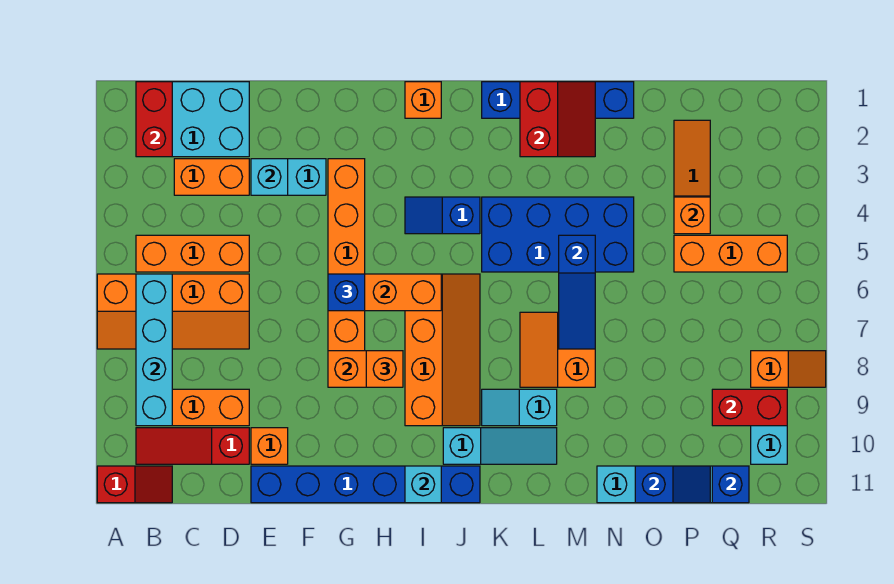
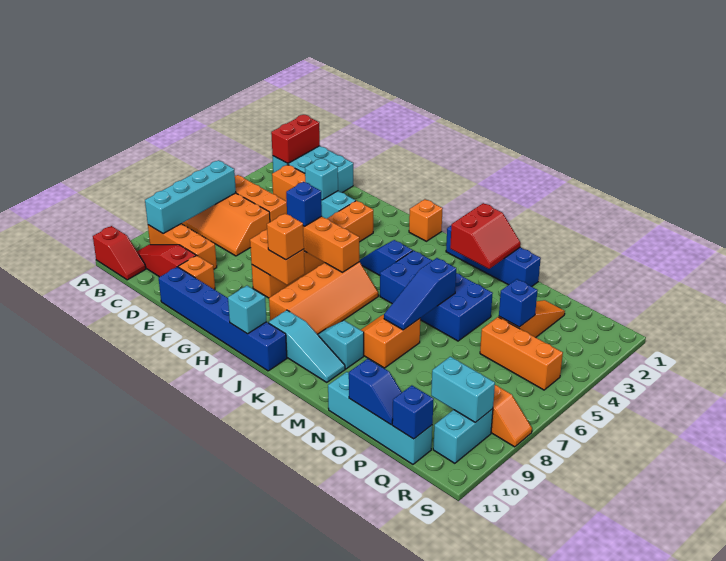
orange 1x1 brick [674,197,710,234] -> blue 1x1 brick [499,279,538,327]
red 1x2 brick [712,389,787,426] -> cyan 1x2 brick [431,357,495,422]

